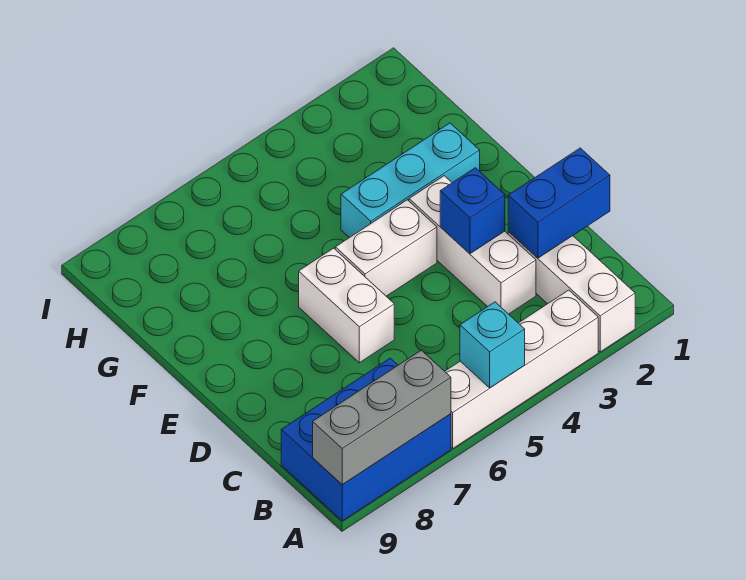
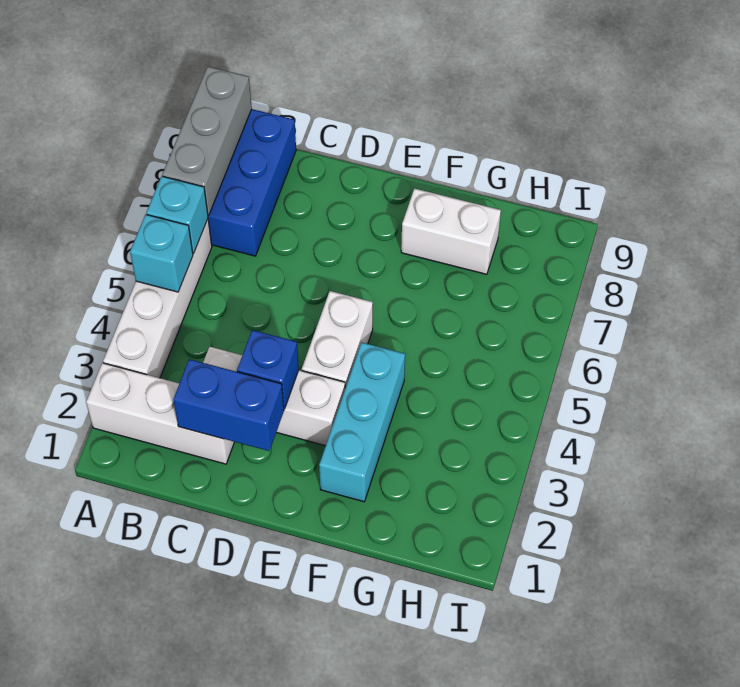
none -> cyan 1x1 brick [146,176,208,253]
blue 1x2 brick [508,148,610,258] -> blue 1x2 brick turned to [173,359,284,451]
white 1x2 brick [299,248,394,363] -> white 1x2 brick moved to [401,189,501,274]

